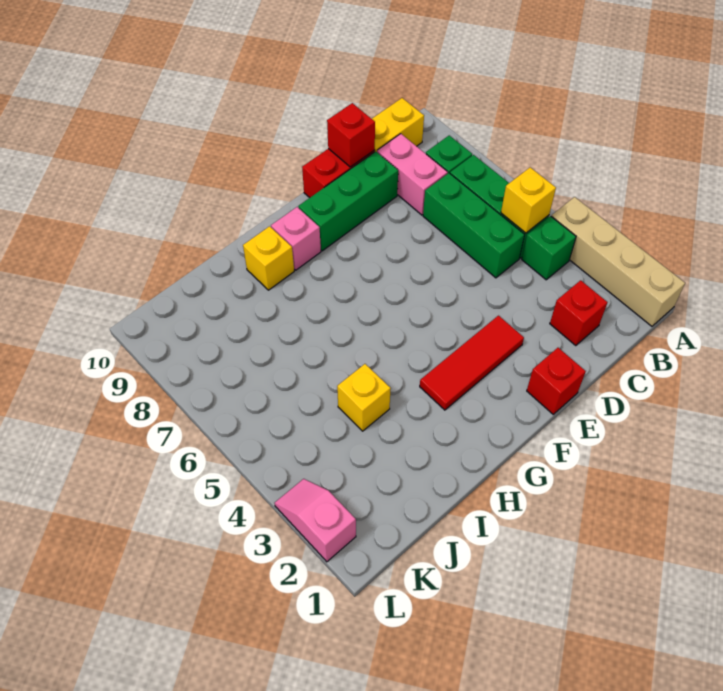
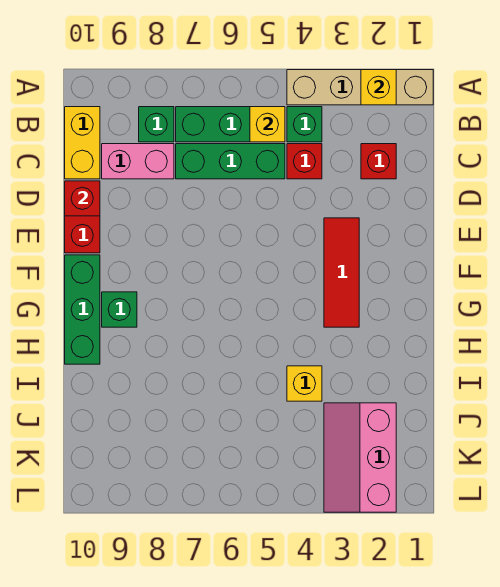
green 1x3 brick [298,151,398,251] -> green 1x3 brick moved to [65,255,100,364]
red 1x1 brick [527,348,586,414] -> red 1x1 brick moved to [287,144,322,179]
pink 1x1 brick [271,207,321,270] -> green 1x1 brick [102,292,137,327]
yellow 1x1 brick [243,226,294,290] -> yellow 1x1 brick moved to [361,70,396,105]
pink 1x2 slope [275,479,356,562] -> pink 2x3 slope [324,403,396,512]

